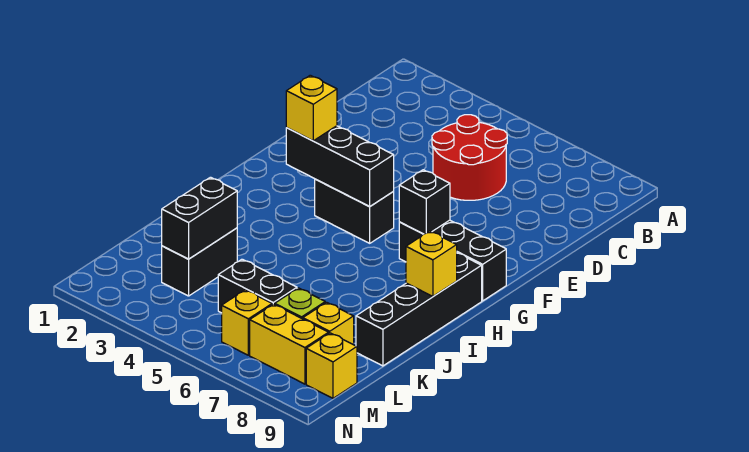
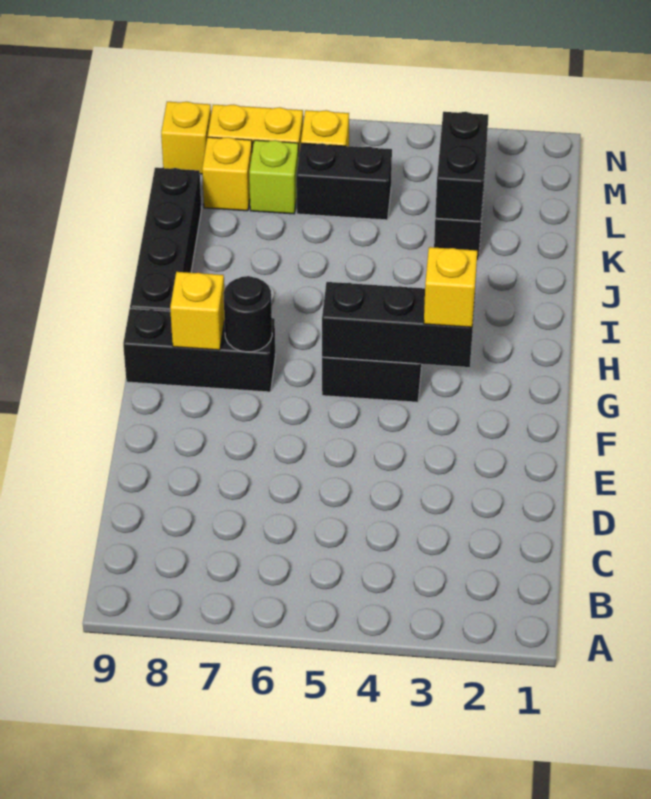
red 2x2 round brick [432,115,507,200] -> none
black 1x1 brick [399,170,450,234] -> black 1x1 round brick [223,276,272,352]
yellow 1x1 brick [406,231,457,296] -> yellow 1x1 brick moved to [170,272,225,350]

